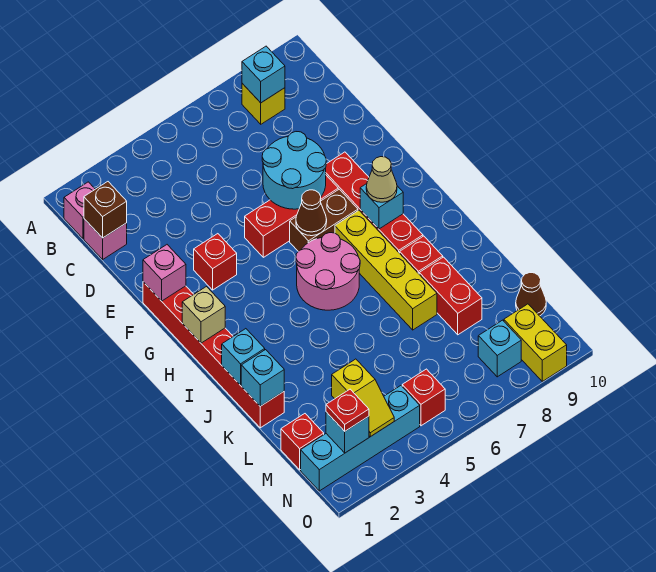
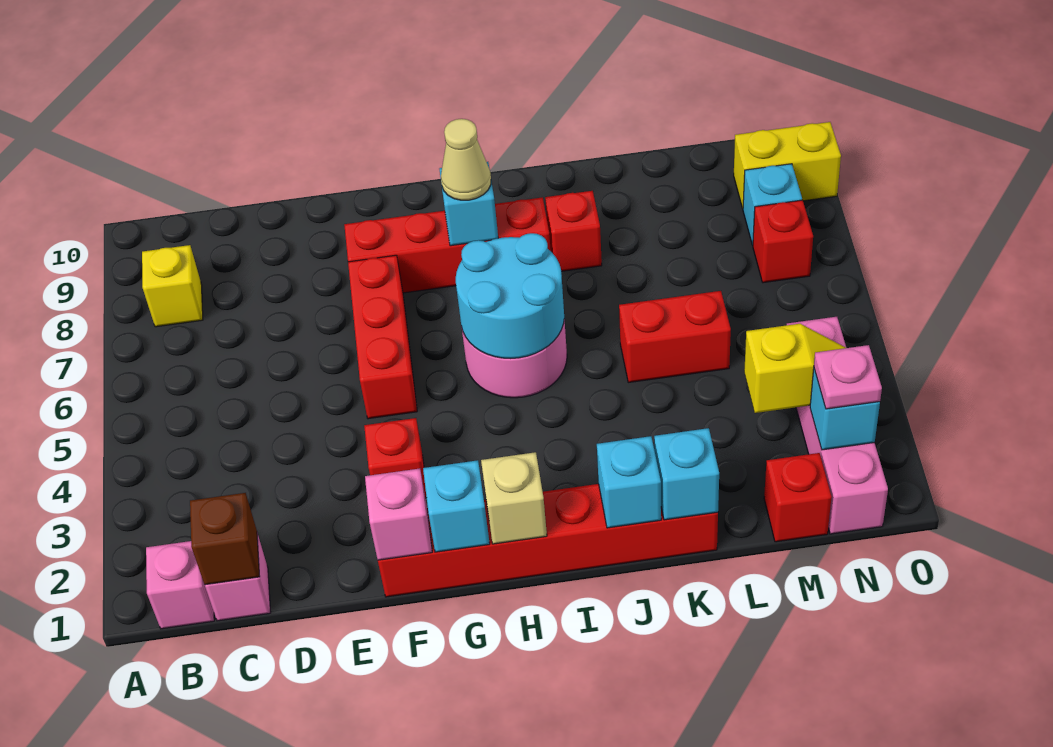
cyan 1x1 brick [242,46,285,103] -> cyan 1x1 brick moved to [423,460,490,552]
cyan 2x2 round brick [262,132,326,209] -> cyan 2x2 round brick moved to [456,233,564,358]
brown 1x2 brick [290,189,358,252] -> none
brown 1x1 cone [296,190,327,236] -> none
yellow 1x4 brick [335,211,437,330] -> none
red 1x2 brick [419,257,482,335] -> red 1x2 brick moved to [619,291,731,382]
brown 1x1 cone [516,273,546,316] -> none
cyan 1x4 brick [301,386,420,491] -> pink 1x4 brick [787,317,888,534]
red 1x1 plate [326,389,369,431] -> pink 1x1 plate [814,345,882,409]
red 1x1 brick [402,369,445,426] -> red 1x1 brick moved to [753,200,813,283]

